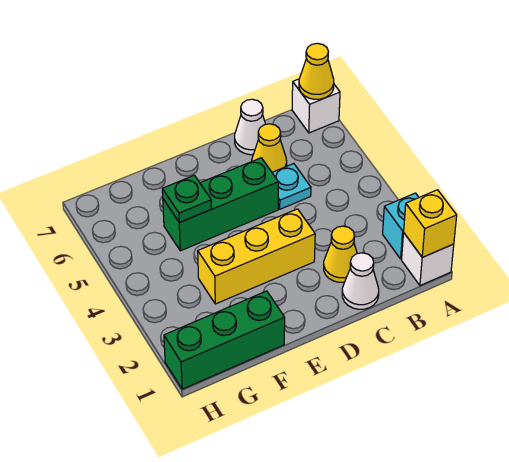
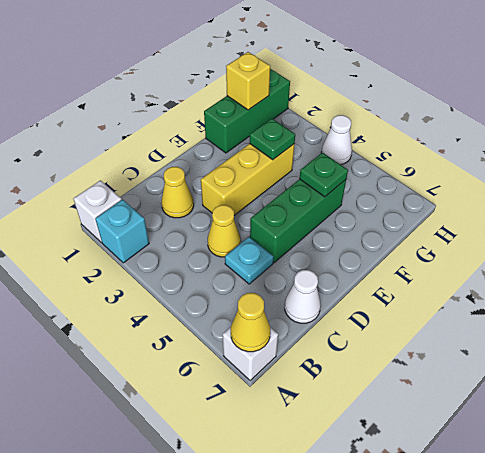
yellow 1x1 brick [404,190,457,257] -> yellow 1x1 brick moved to [226,52,270,110]
white 1x1 cone [342,253,379,309] -> white 1x1 cone moved to [321,115,352,165]
yellow 1x1 cone [252,124,287,172] -> yellow 1x1 cone moved to [208,205,241,257]
none -> green 1x1 plate [250,119,295,160]

